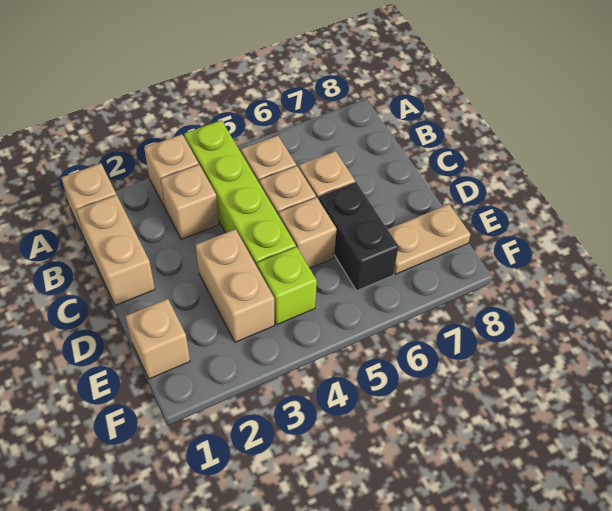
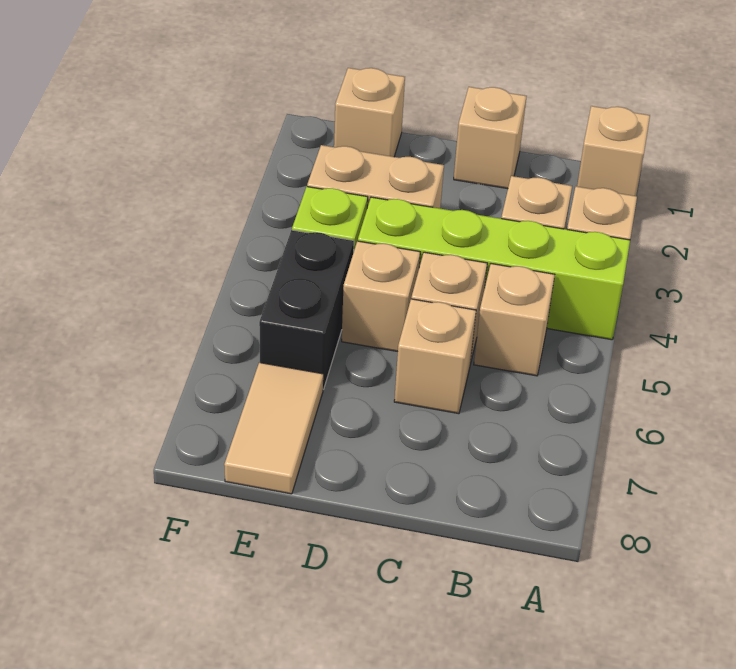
tan 1x2 brick [76,195,155,306] -> tan 1x1 brick [454,87,527,189]
black 1x2 brick [319,182,399,291] -> black 1x2 brick turned to [259,230,354,389]
tan 1x2 plate [388,204,471,274] -> tan 1x2 tile [224,363,323,494]

